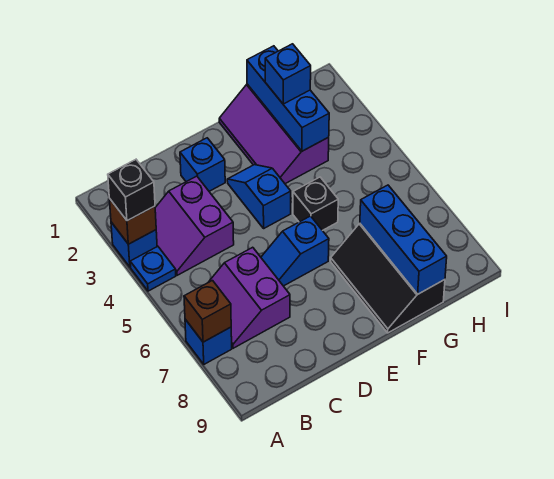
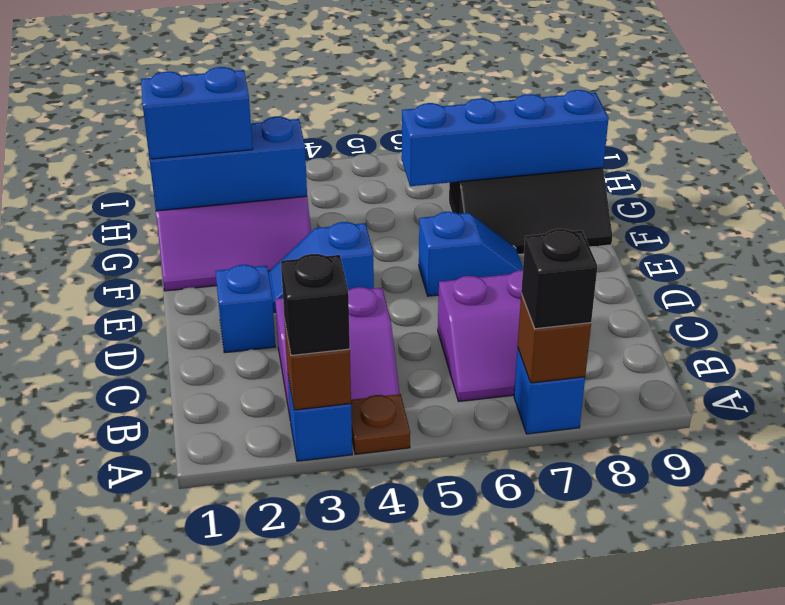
blue 1x1 plate [130,246,176,291] -> brown 1x1 plate [351,394,410,454]
blue 1x2 slope [261,216,329,286] -> blue 1x2 slope turned to [419,212,523,296]
black 1x1 brick [293,177,338,231] -> black 1x1 brick moved to [521,229,597,329]
blue 1x1 brick [265,44,311,104] -> blue 1x2 brick [141,67,253,159]
blue 1x3 brick [360,185,447,294] -> blue 1x4 brick [402,90,609,186]

